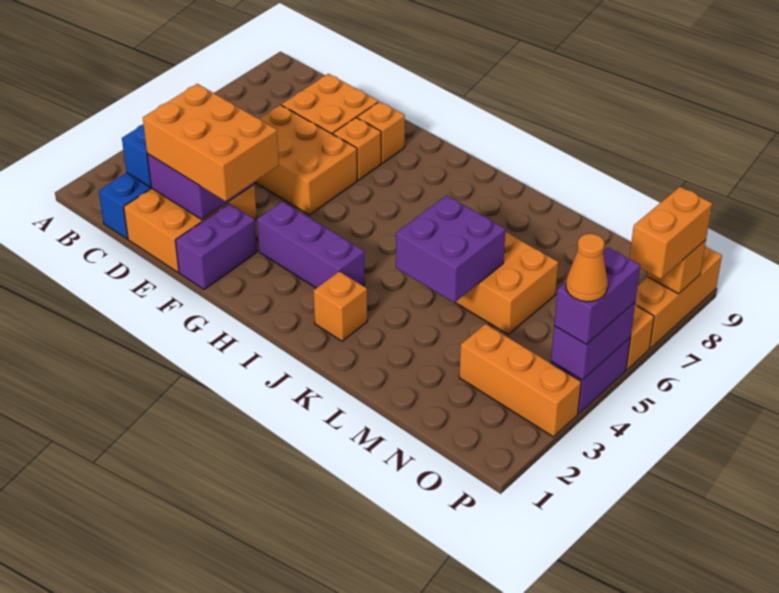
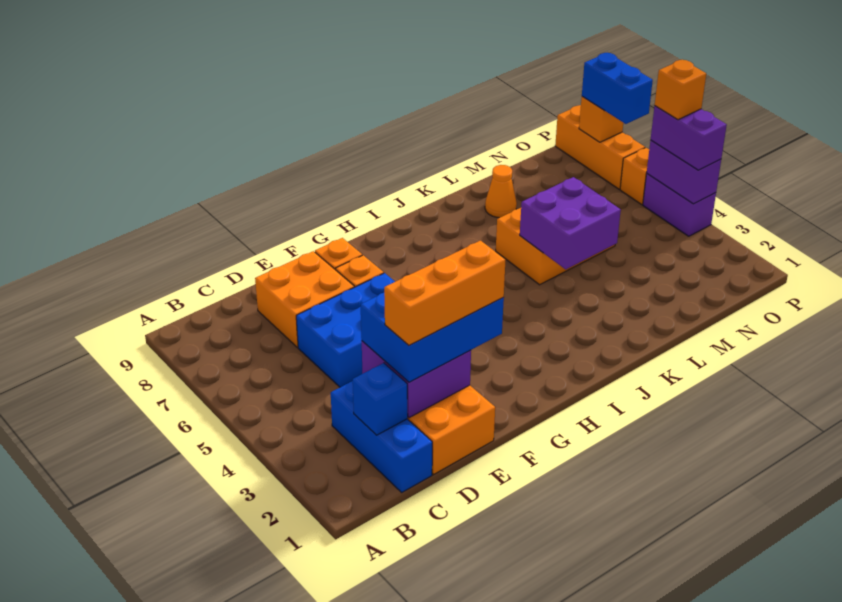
orange 2x3 brick [143,84,279,201] -> blue 2x3 brick [361,293,504,382]
orange 2x3 brick [255,105,357,215] -> blue 2x3 brick [296,273,395,387]
purple 1x2 brick [175,204,257,290] -> none
purple 1x3 brick [257,202,365,288] -> none
orange 1x1 brick [313,271,367,341] -> orange 1x1 brick moved to [655,60,706,120]
orange 1x3 brick [459,324,581,437] -> orange 1x3 brick moved to [384,241,505,345]
orange 1x1 cone [566,234,608,302] -> orange 1x1 cone moved to [485,165,517,218]
orange 1x2 brick [629,187,712,279] -> blue 1x2 brick [582,53,653,124]

